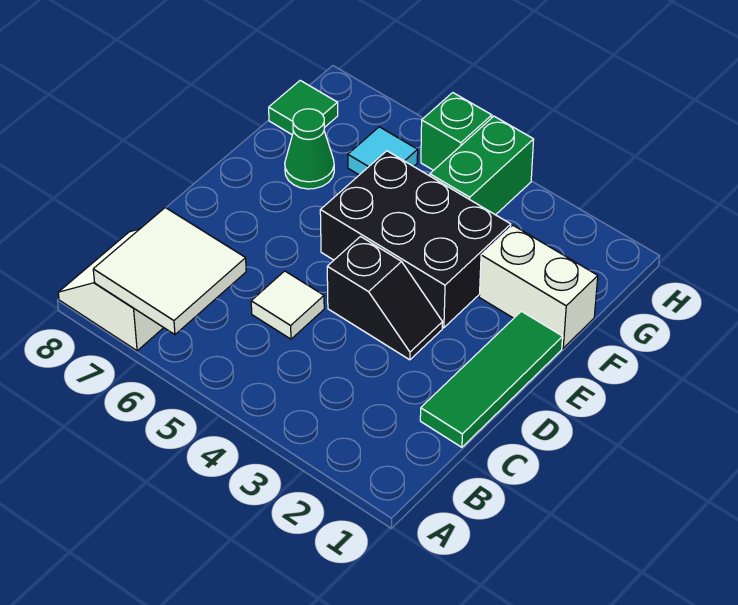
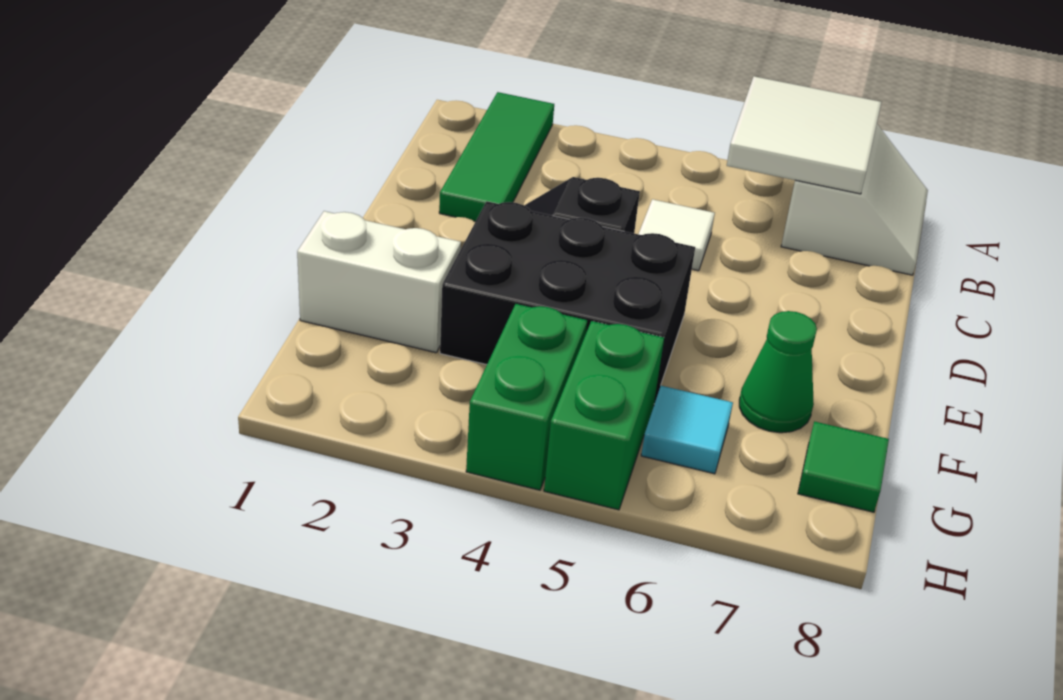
green 1x3 tile [420,311,563,447] -> green 1x3 tile moved to [439,92,554,222]
green 1x1 brick [421,93,492,170] -> green 1x2 brick [544,321,664,510]

